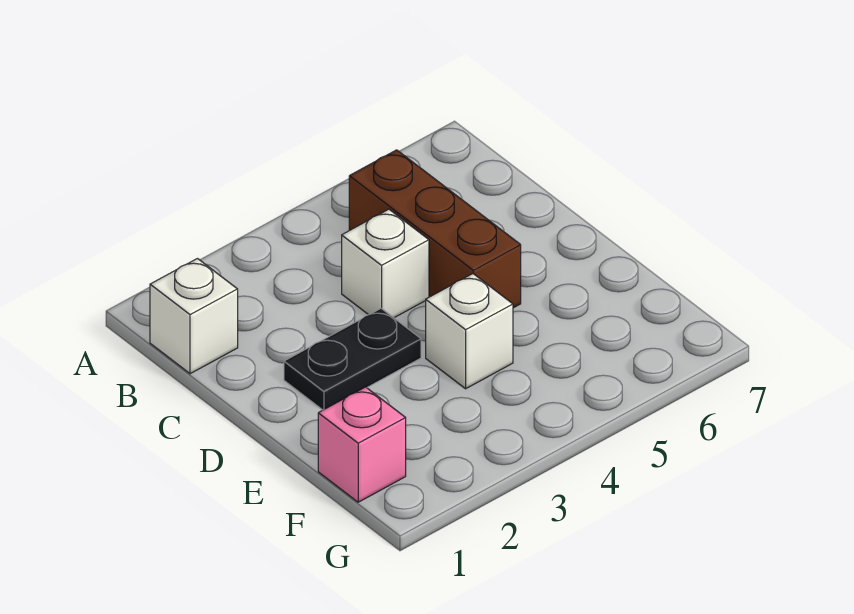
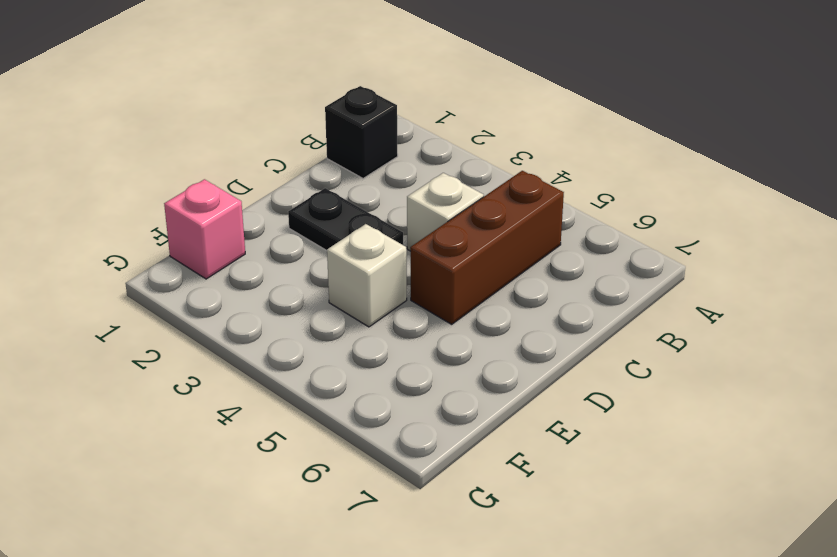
white 1x1 brick [150,259,238,374] -> black 1x1 brick [325,86,398,178]

